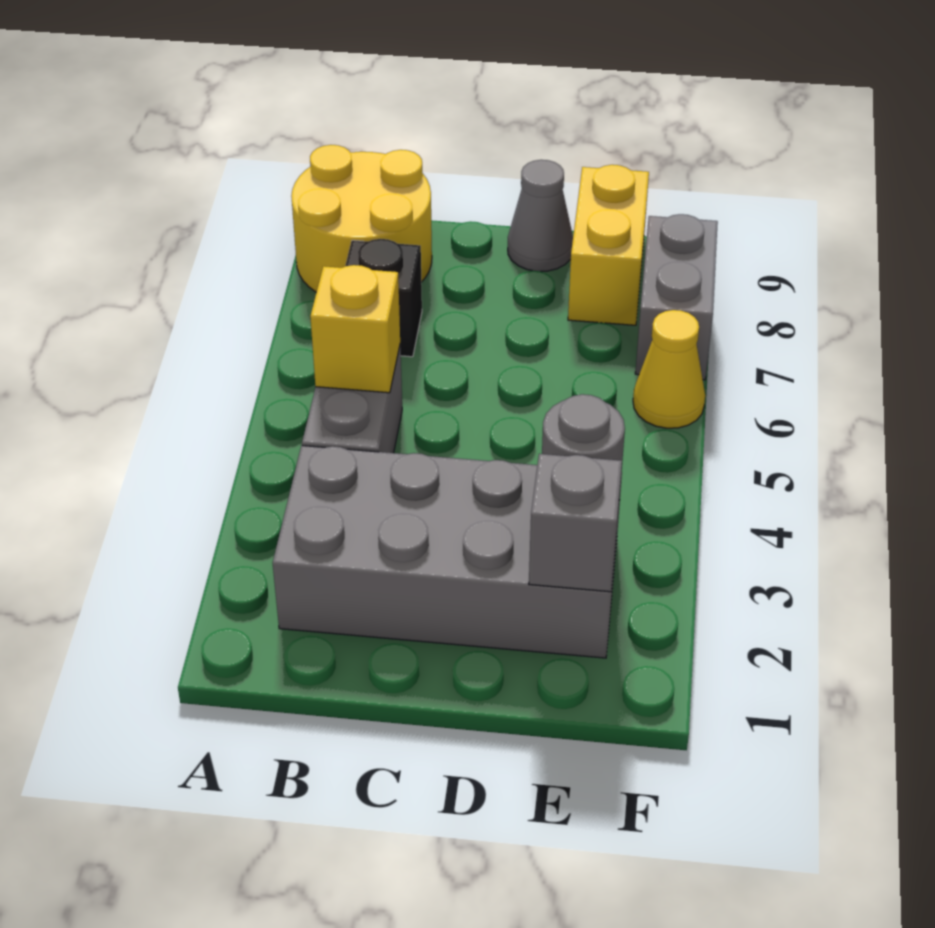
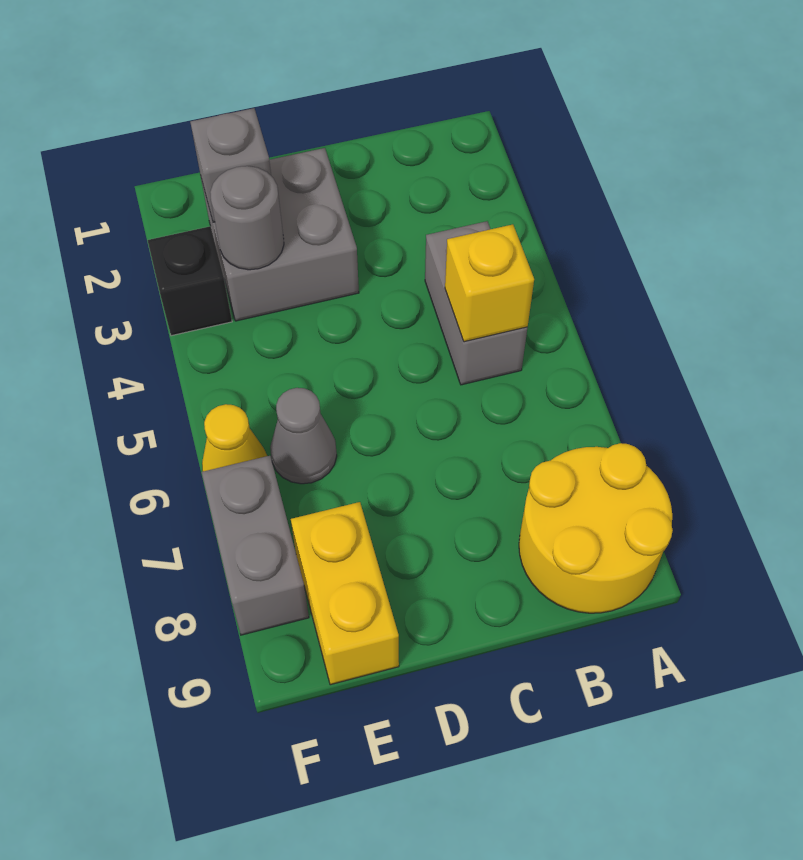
grey 2x4 brick [273,446,622,658] -> grey 2x2 brick [201,148,359,321]
black 1x1 brick [345,239,422,357] -> black 1x1 brick moved to [148,226,232,336]
grey 1x1 cone [508,160,573,271] -> grey 1x1 cone moved to [270,388,337,484]

